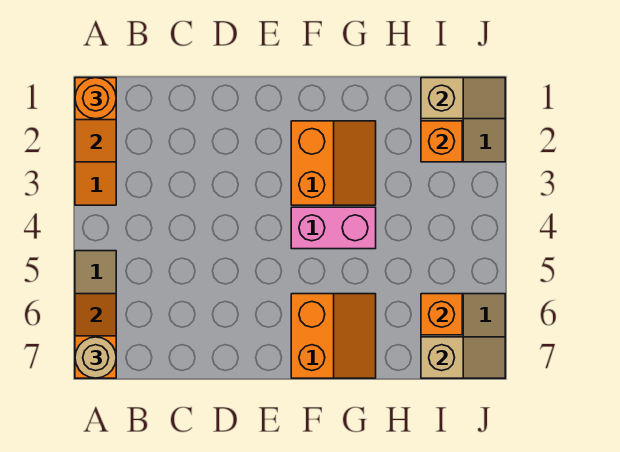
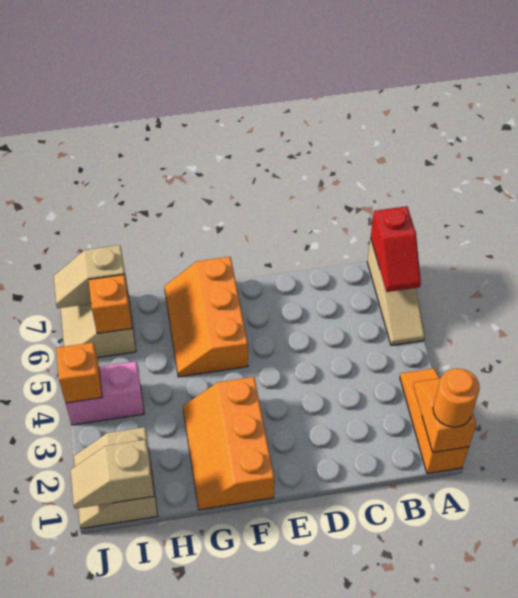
orange 1x2 slope [75,294,116,378] -> red 1x2 slope [371,206,421,292]
tan 1x1 round brick [75,337,116,378] -> none
orange 2x2 slope [291,121,376,205] -> orange 2x3 slope [183,377,274,510]
pink 1x2 brick [291,207,376,249] -> pink 1x2 brick moved to [66,361,144,425]
orange 2x2 slope [291,294,376,378] -> orange 2x3 slope [164,257,248,377]
orange 1x1 brick [421,121,462,162] -> orange 1x1 brick moved to [56,343,102,403]

